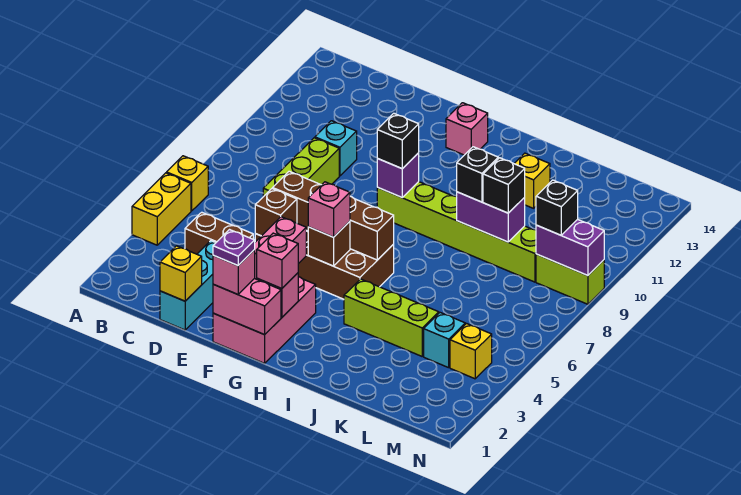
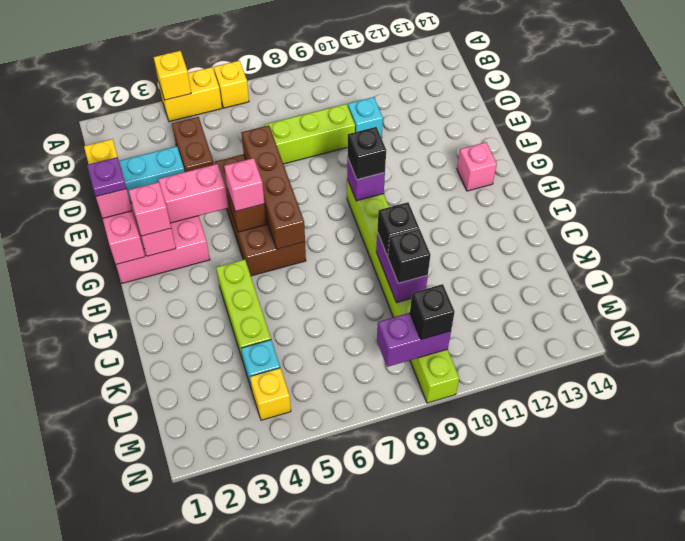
brown 1x1 brick [255,189,297,236] -> none
yellow 1x1 brick [514,153,550,208] -> yellow 1x1 brick moved to [154,51,191,100]
purple 1x2 brick [536,219,604,276] -> purple 1x2 brick turned to [377,313,451,367]

